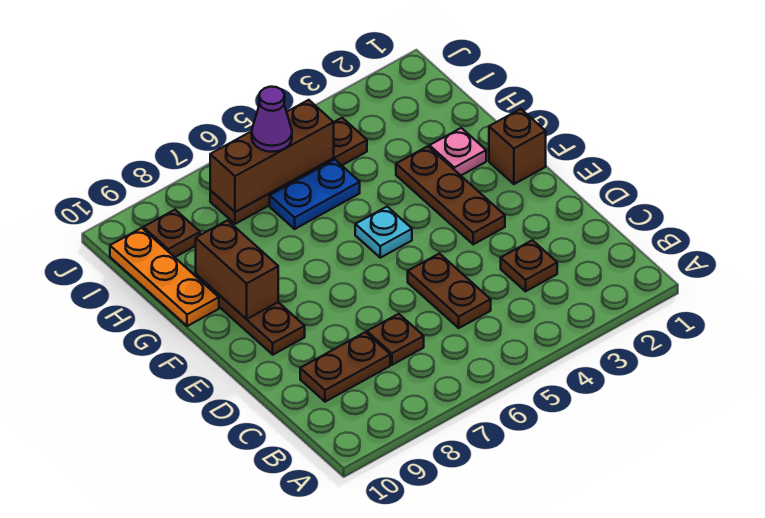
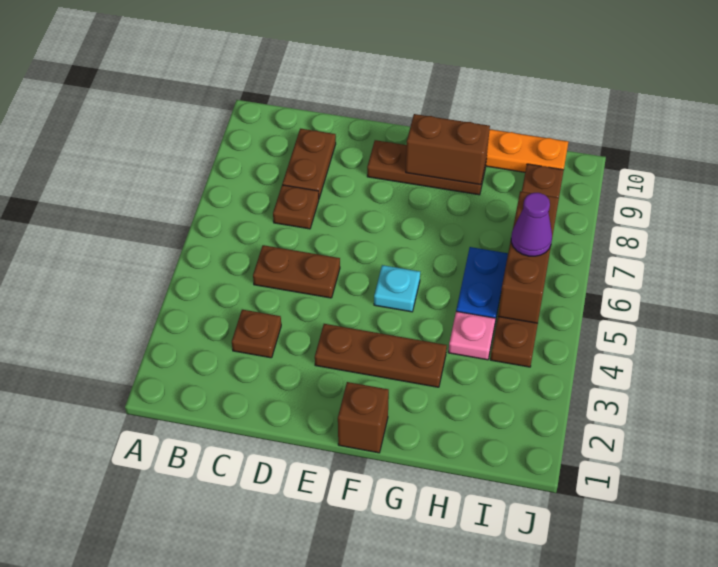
pink 1x1 plate [429,128,486,175] -> pink 1x1 plate moved to [448,311,496,360]

